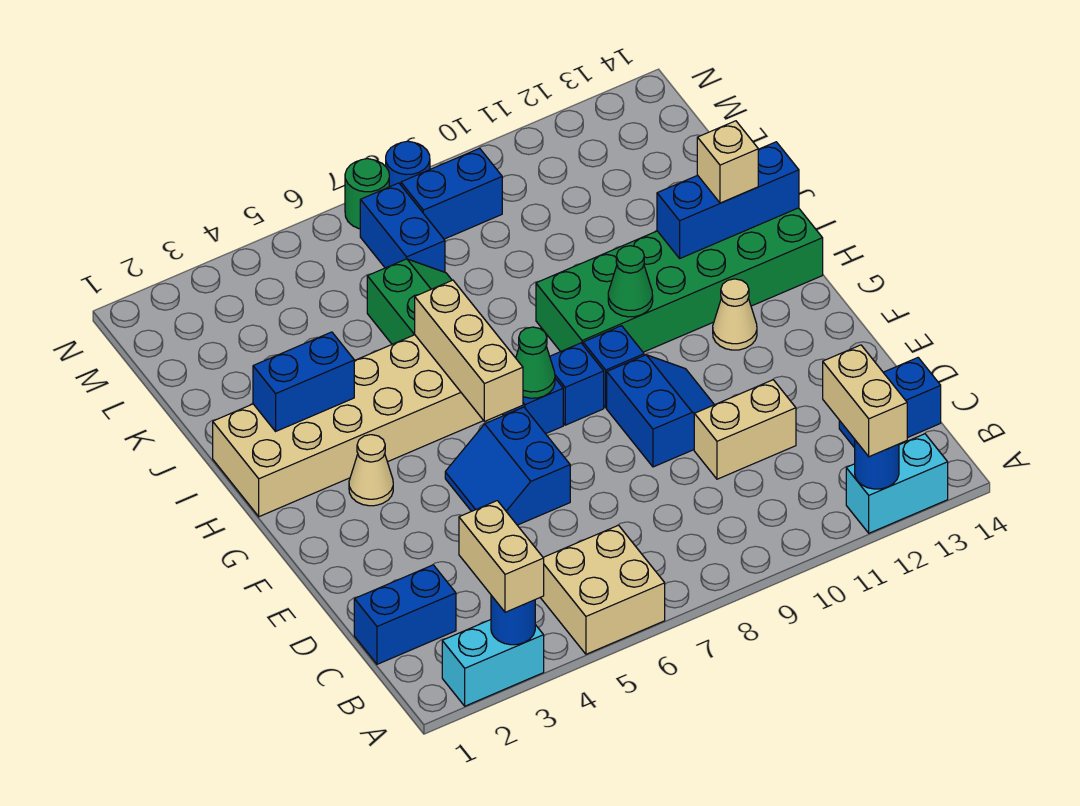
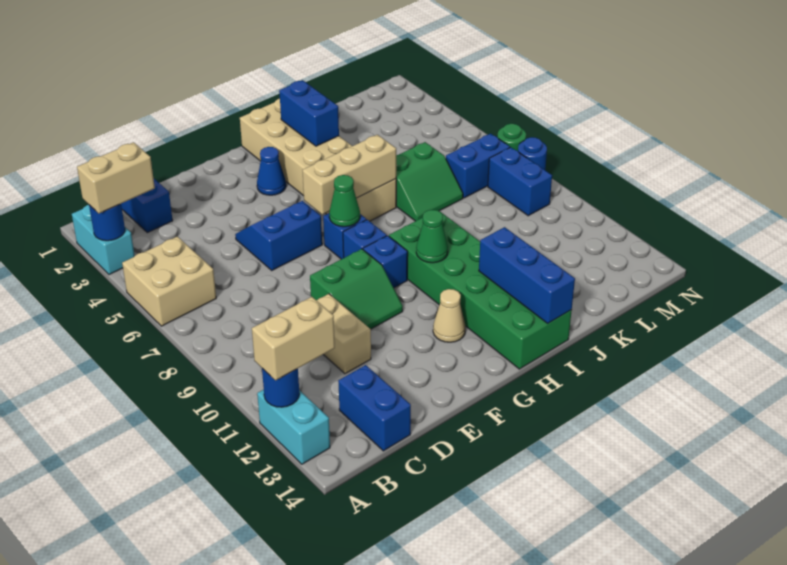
blue 2x2 slope [607,355,714,467] -> green 2x2 slope [310,249,403,329]
tan 1x1 cone [349,435,393,506] -> blue 1x1 cone [257,147,286,195]
tan 1x1 brick [697,121,758,203] -> none

